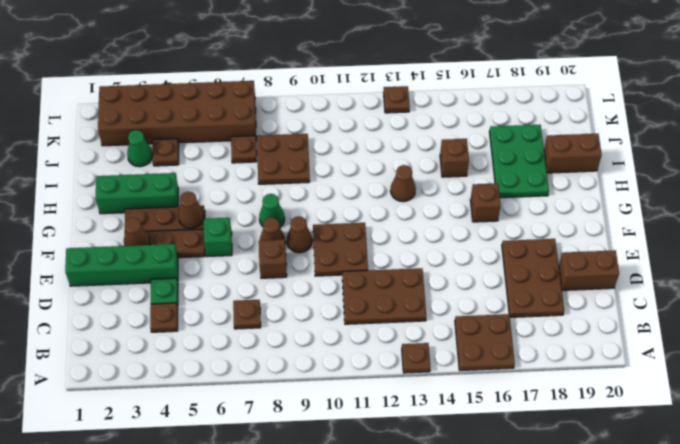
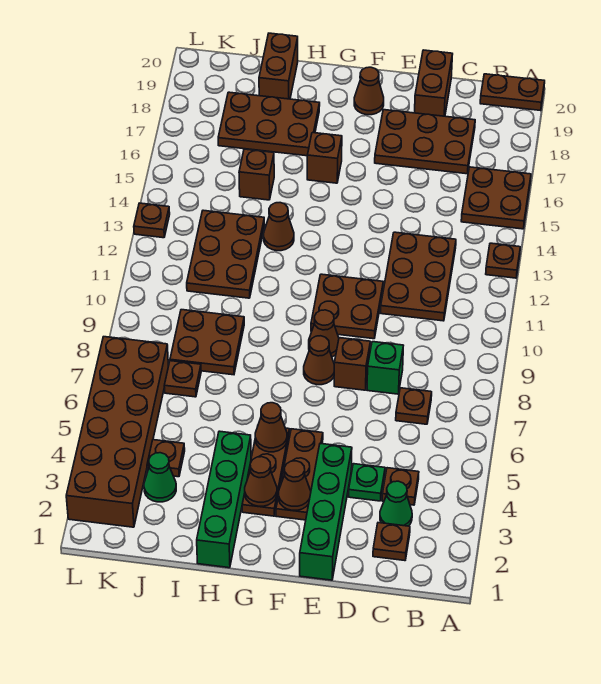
none -> brown 1x2 plate [480,74,545,111]
none -> brown 1x1 plate [373,523,410,561]
green 1x1 brick [204,218,232,257] -> green 1x1 brick moved to [367,342,403,394]
none -> brown 1x1 cone [354,67,384,115]
none -> brown 1x1 cone [245,457,277,506]
green 1x1 cone [259,194,285,227] -> green 1x1 cone moved to [380,481,412,526]
green 1x3 brick [96,173,178,214] -> green 1x4 brick [197,431,251,568]
green 2x3 plate [489,125,549,198] -> brown 2x3 plate [218,92,320,156]
none -> brown 2x3 plate [187,210,265,298]

